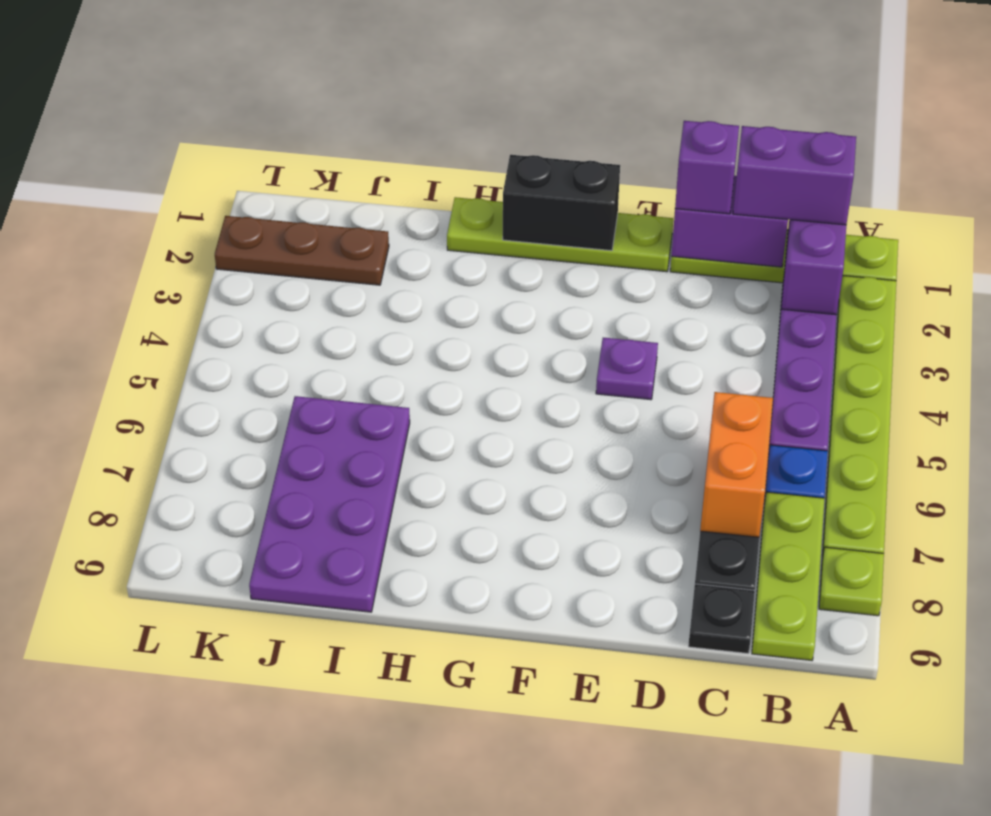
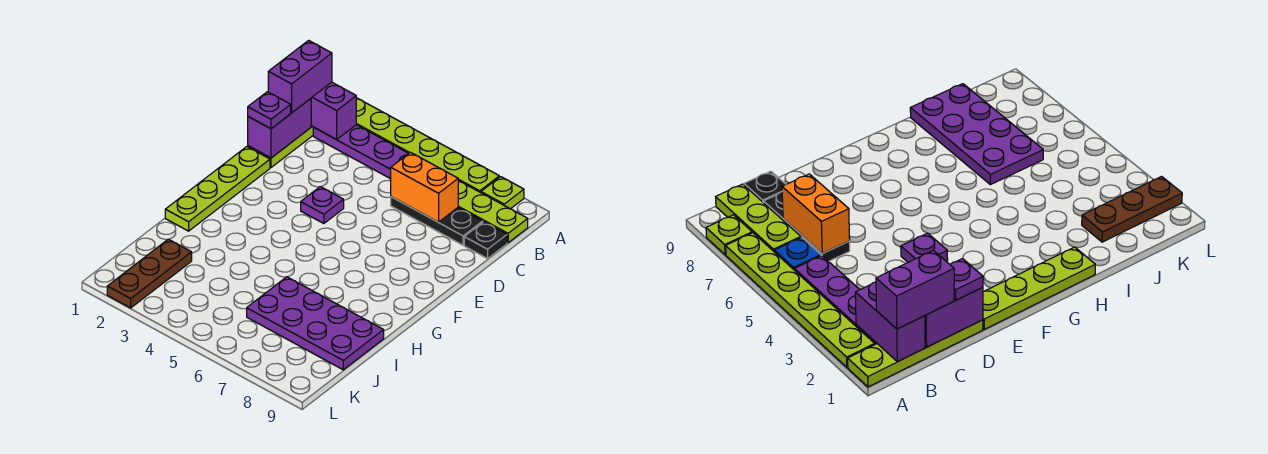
purple 1x1 brick [675,121,739,214] -> purple 1x1 plate [248,92,291,129]
black 1x2 brick [503,155,620,251] -> none

